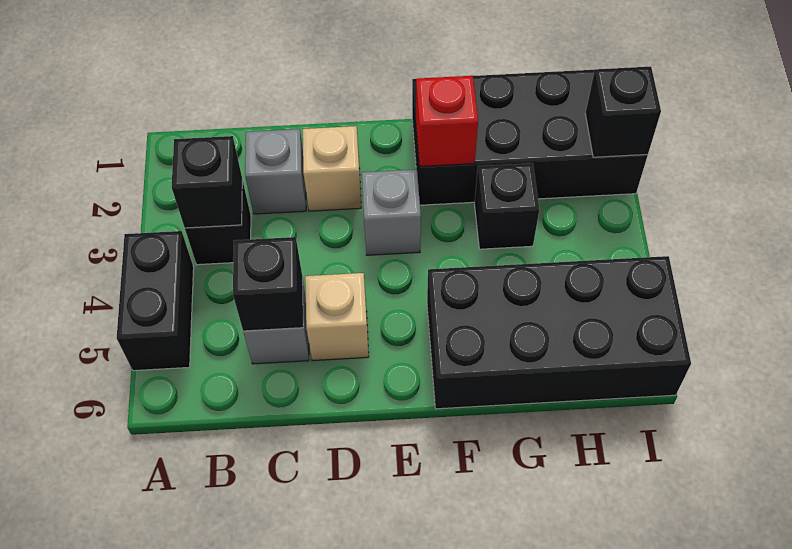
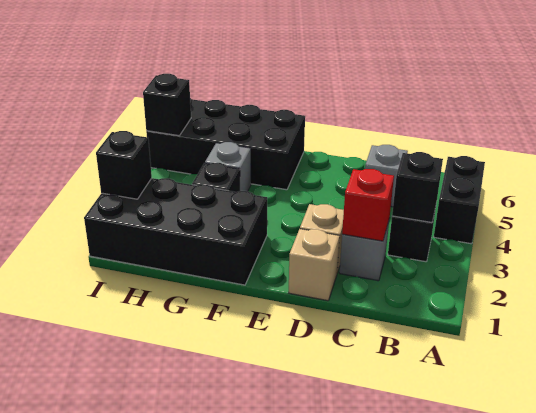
black 1x1 brick [233,237,303,331] -> black 1x1 brick moved to [143,74,191,136]
tan 1x1 brick [305,273,369,361] -> tan 1x1 brick moved to [289,229,340,301]
grey 1x1 brick [362,169,421,255] -> grey 1x1 brick moved to [205,142,251,191]
red 1x1 brick [416,76,478,166] -> red 1x1 brick moved to [342,169,394,241]

